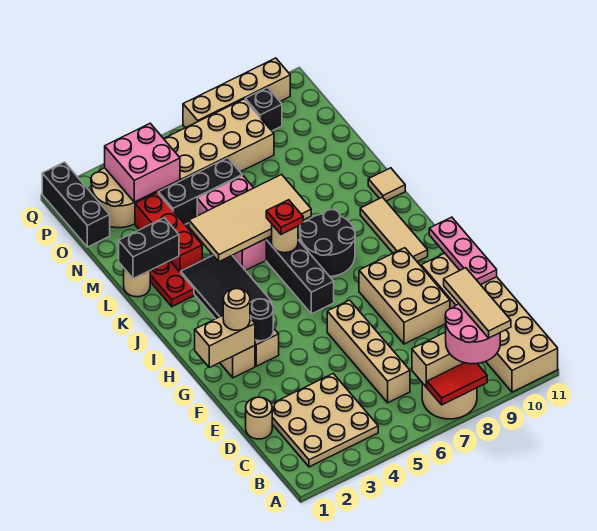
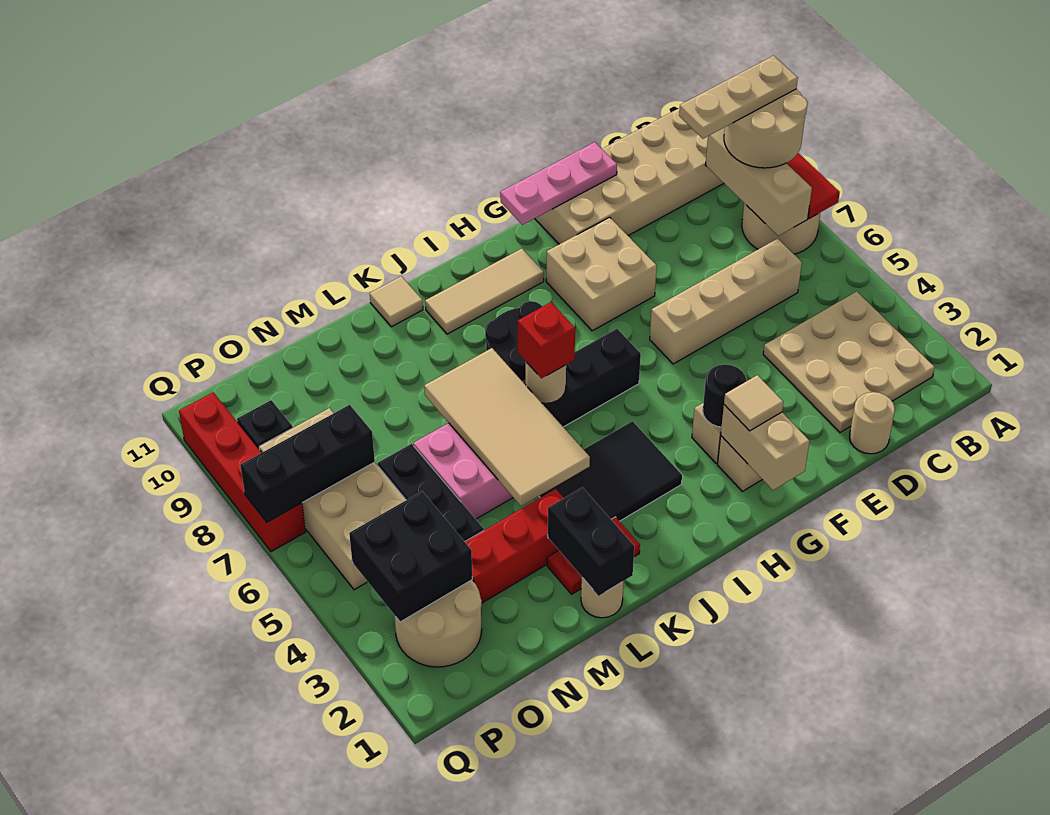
pink 2x2 round brick [445,304,500,364] -> tan 2x2 round brick [724,89,808,168]
tan 1x3 tile [444,268,511,338] -> tan 1x3 plate [679,56,798,139]
tan 2x3 brick [359,248,450,344] -> tan 2x2 brick [546,217,657,331]
tan 1x1 round brick [223,288,250,330] -> tan 1x1 tile [724,375,783,431]
red 1x1 plate [266,200,303,234] -> red 1x1 brick [518,302,575,378]
black 1x3 brick [42,162,110,247] -> black 1x3 brick moved to [240,405,375,522]
pink 2x2 brick [105,124,180,202] -> black 2x2 brick [349,491,472,622]
tan 1x4 brick [183,58,290,128] -> red 1x4 brick [179,392,306,552]

